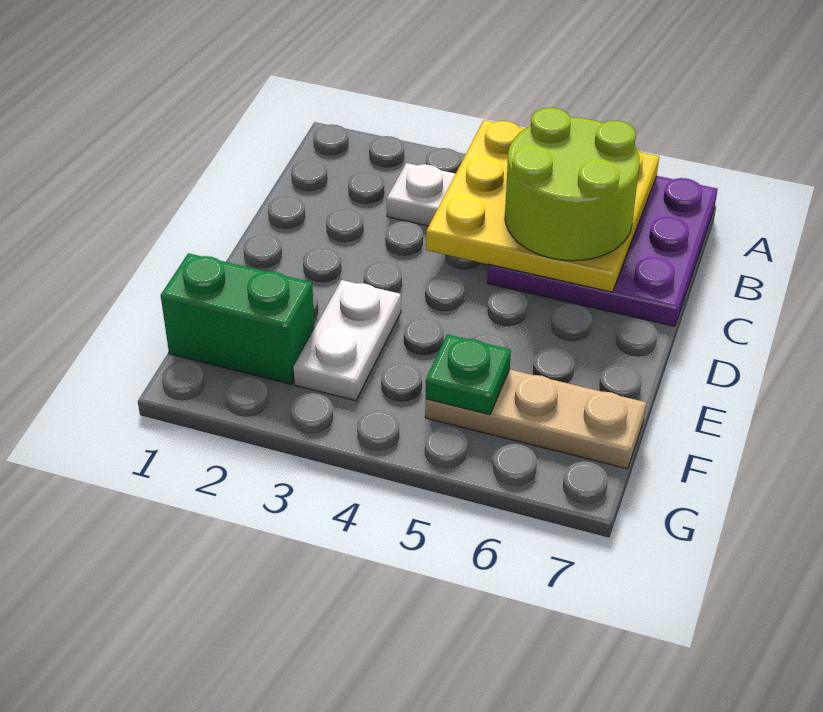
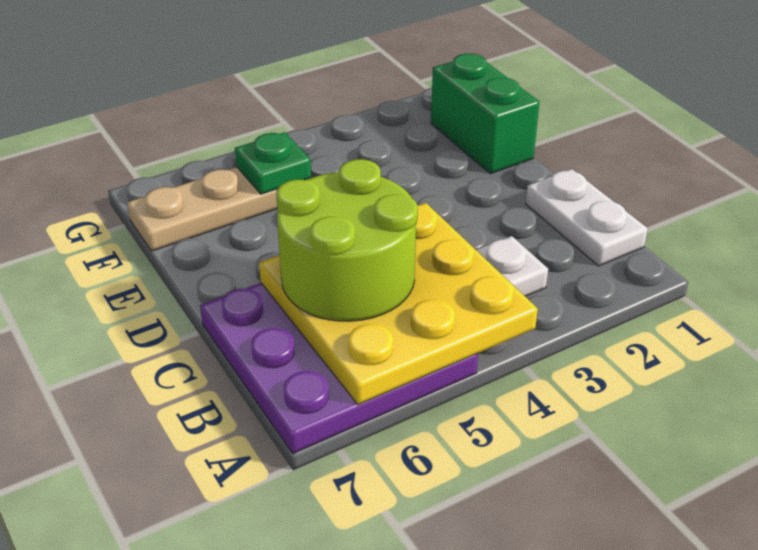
white 1x2 plate [294,280,401,401] -> white 1x2 plate moved to [526,169,648,266]
green 1x2 brick [161,253,315,384] -> green 1x2 brick turned to [431,54,539,174]

